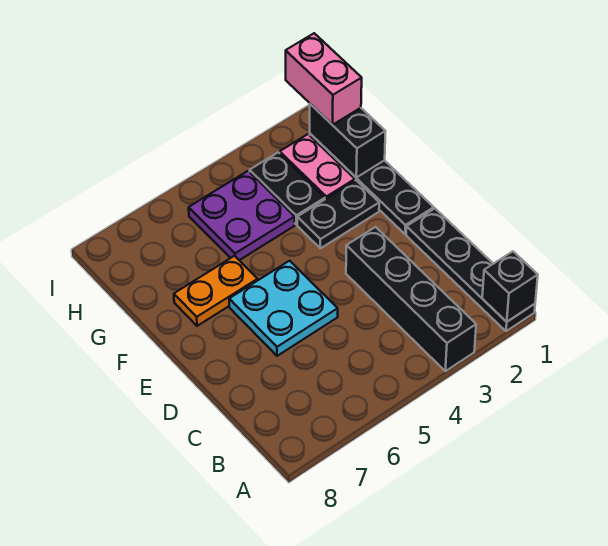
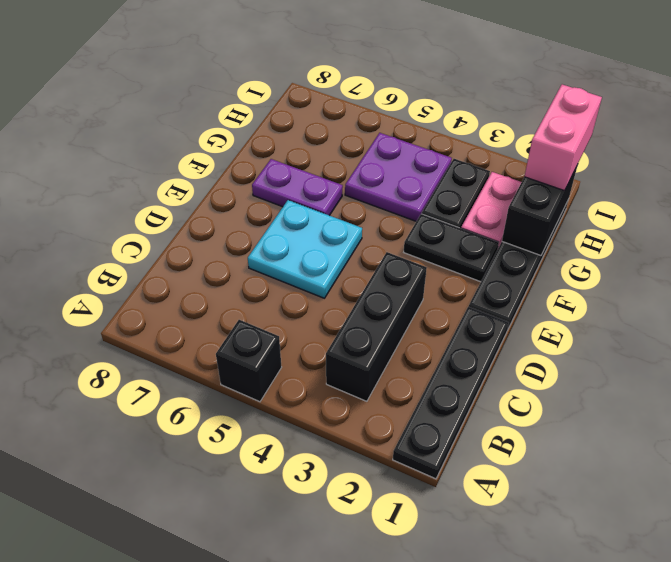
black 1x1 brick [482,251,538,322] -> black 1x1 brick moved to [216,320,282,402]
black 1x4 brick [346,227,476,371] -> black 1x3 brick [326,252,427,401]
orange 1x2 plate [174,256,258,326] -> purple 1x2 plate [252,159,343,215]

